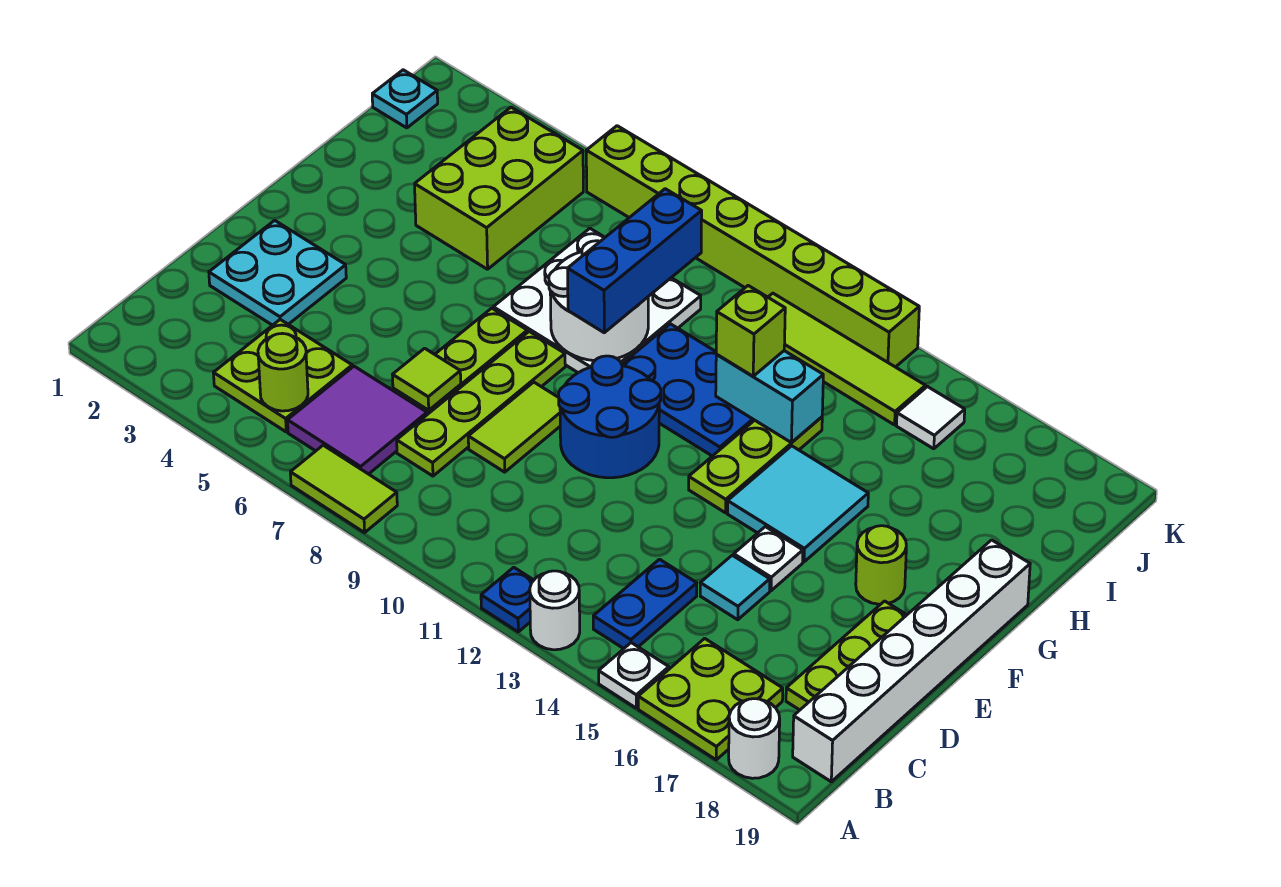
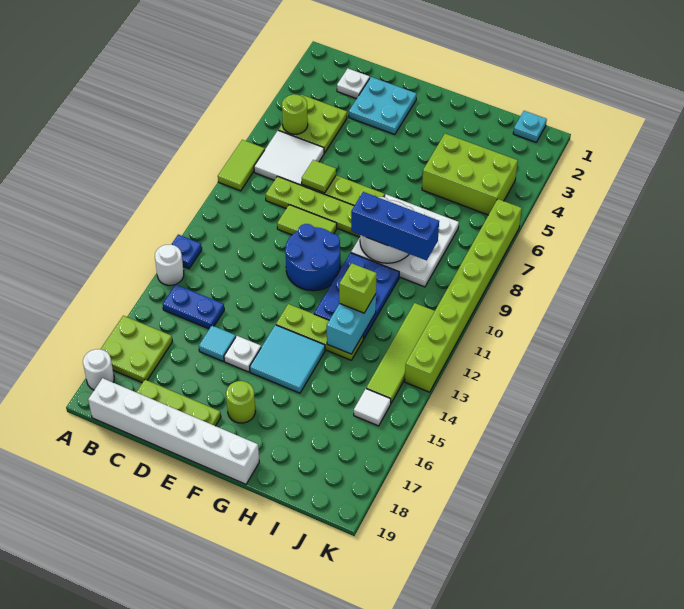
white 1x1 plate [599,643,669,708] -> white 1x1 plate moved to [337,69,370,99]
purple 2x2 tile [287,366,427,474] -> white 2x2 tile [254,131,324,185]

